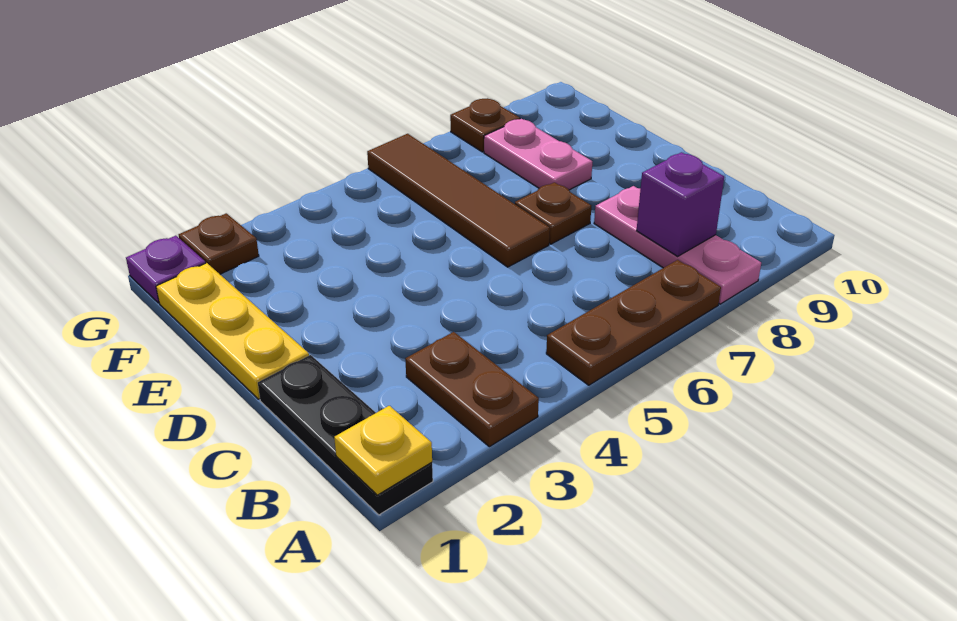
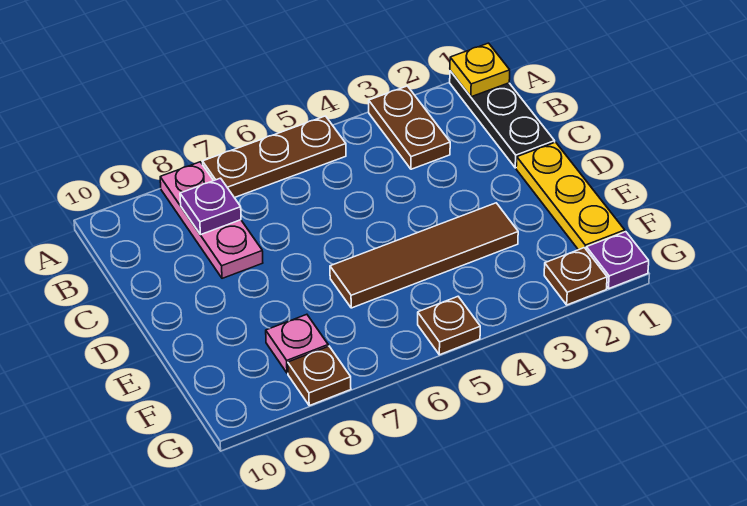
purple 1x1 brick [637,152,724,256] -> purple 1x1 plate [180,178,241,235]
brown 1x4 tile [367,134,550,267] -> brown 1x4 tile turned to [330,203,518,308]
brown 1x1 plate [515,182,591,244] -> brown 1x1 plate moved to [418,297,480,355]
pink 1x2 plate [484,119,592,190] -> pink 1x1 plate [266,314,328,373]

